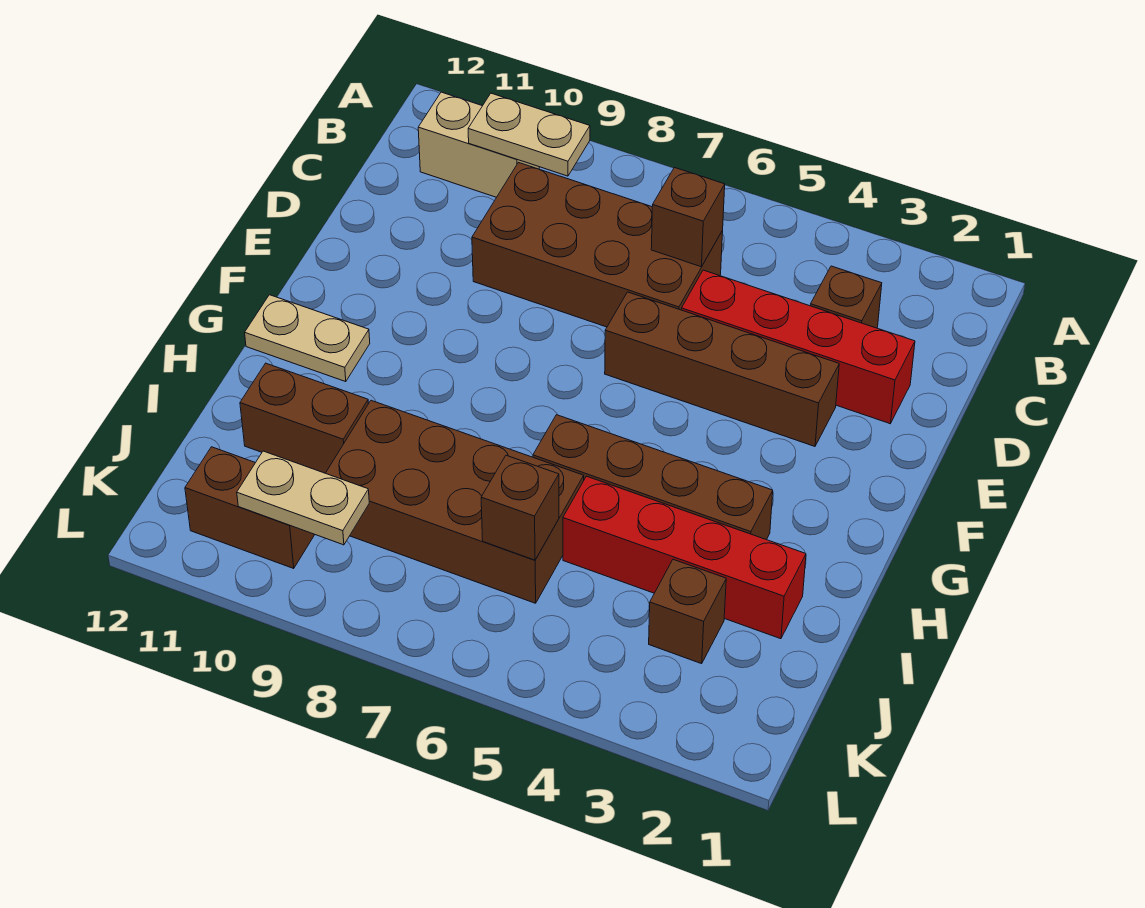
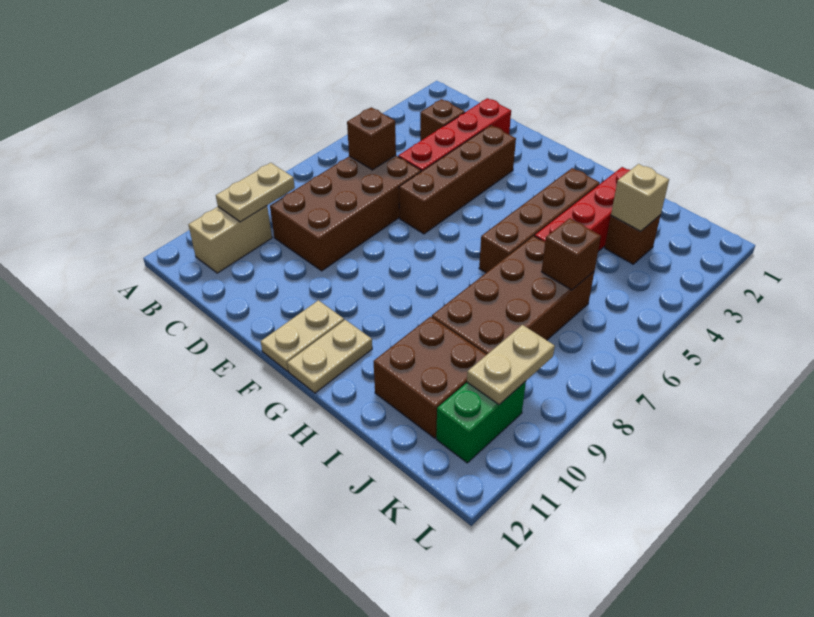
none -> tan 1x2 plate [261,300,344,371]
brown 1x2 brick [240,363,368,473] -> brown 2x2 brick [374,317,487,438]
none -> tan 1x1 brick [611,164,669,231]
brown 1x2 brick [185,447,315,568] -> green 1x2 brick [436,381,526,463]

